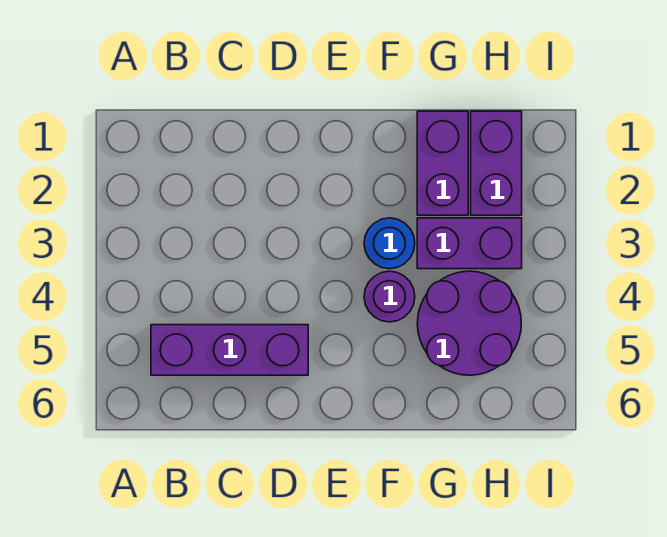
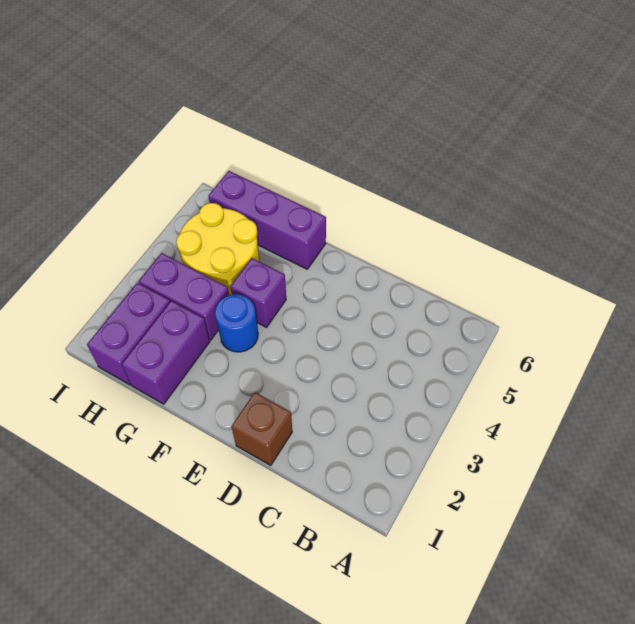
purple 1x3 brick [151,325,308,375] -> purple 1x3 brick moved to [208,171,326,269]
none -> brown 1x1 brick [231,392,292,465]
purple 1x1 round brick [364,271,415,322] -> purple 1x1 brick [231,258,286,327]
purple 2x2 round brick [417,271,521,375] -> yellow 2x2 round brick [176,203,260,295]

